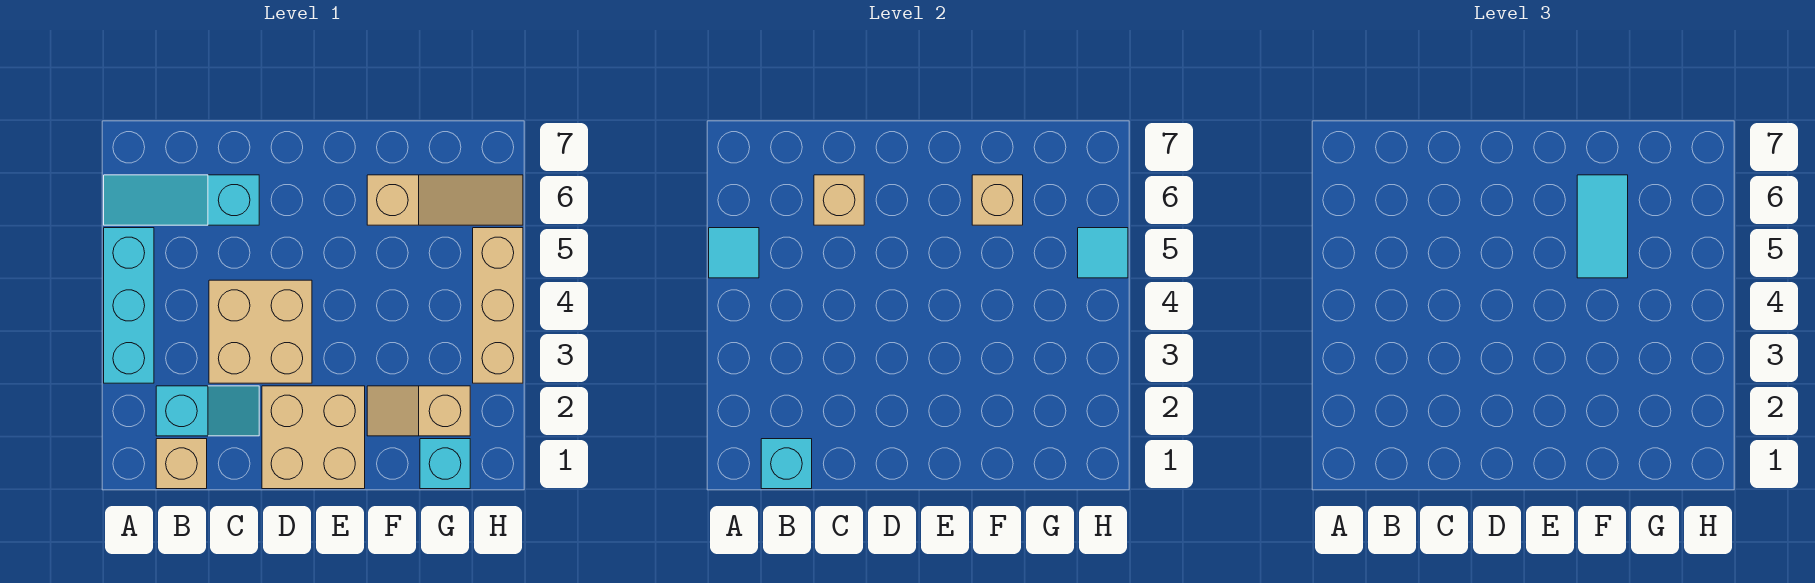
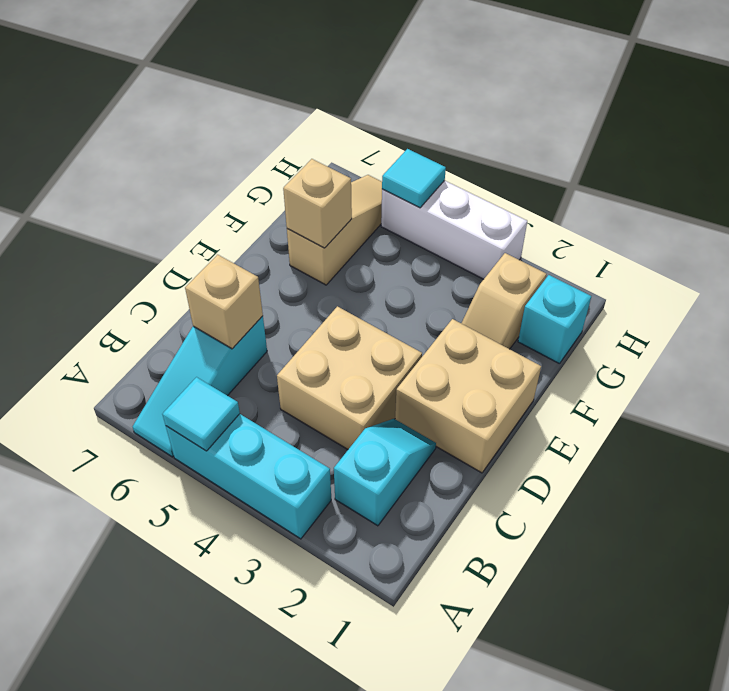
tan 1x1 brick [156,439,207,489] -> none
cyan 1x1 brick [761,439,812,489] -> none
cyan 1x2 tile [1577,175,1628,278] -> none
tan 1x3 brick [473,228,523,383] -> white 1x3 brick [381,180,527,279]

